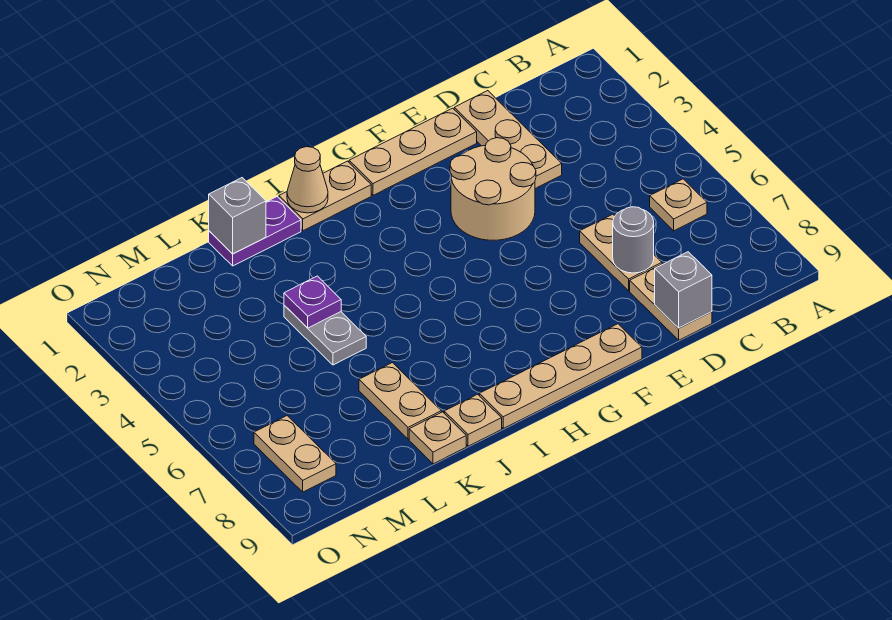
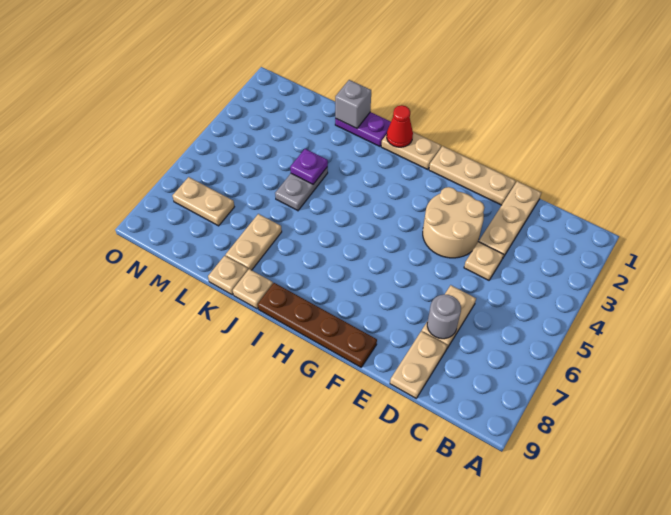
tan 1x1 plate [650,179,707,231] -> tan 1x1 plate moved to [464,242,503,280]
grey 1x1 brick [655,252,712,328] -> none
tan 1x4 plate [479,324,642,428] -> brown 1x4 plate [258,283,377,367]
tan 1x1 cone [287,147,328,213] -> red 1x1 cone [387,105,413,147]
tan 1x2 plate [254,416,336,492] -> tan 1x2 plate turned to [173,177,234,226]

